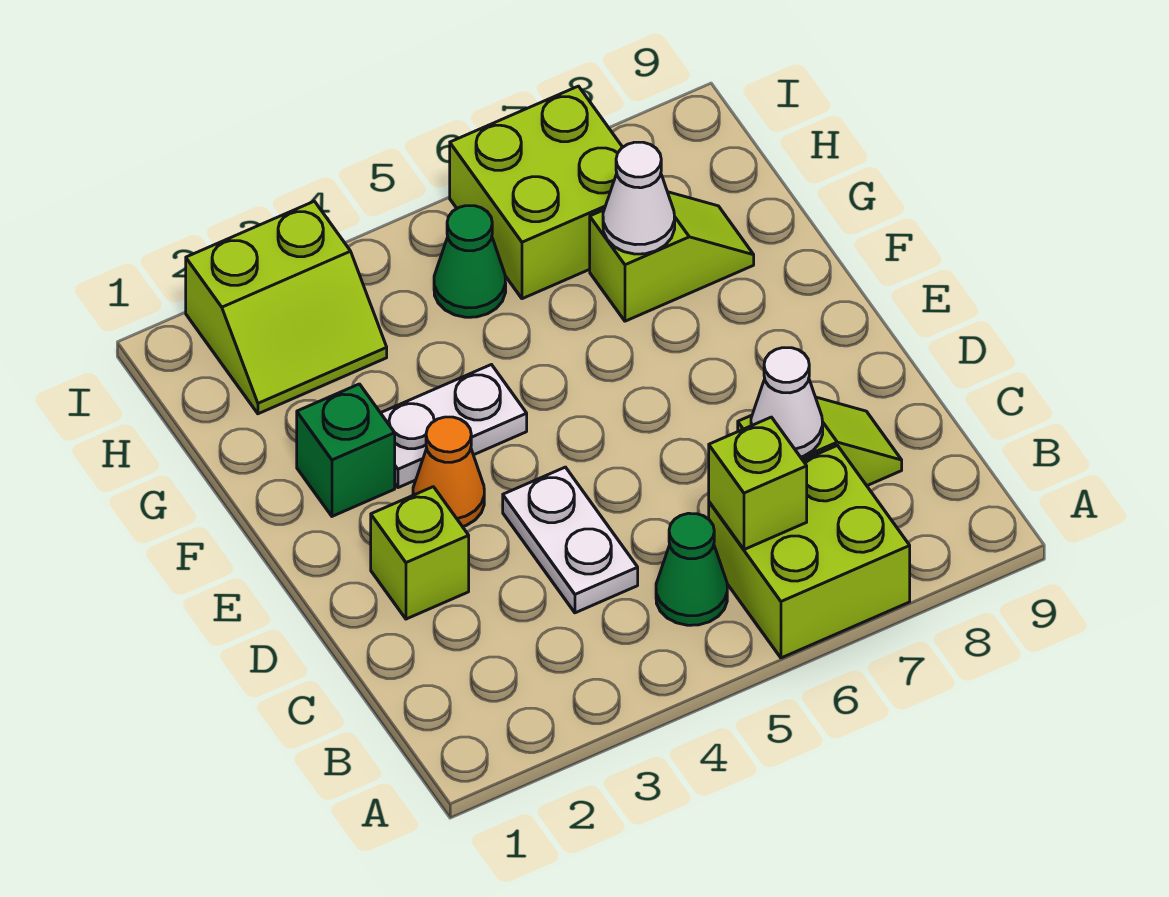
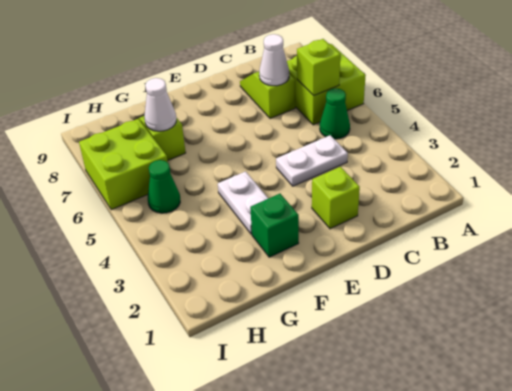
orange 1x1 cone [413,417,484,527] -> none
lime 2x2 slope [186,201,387,414] -> none

